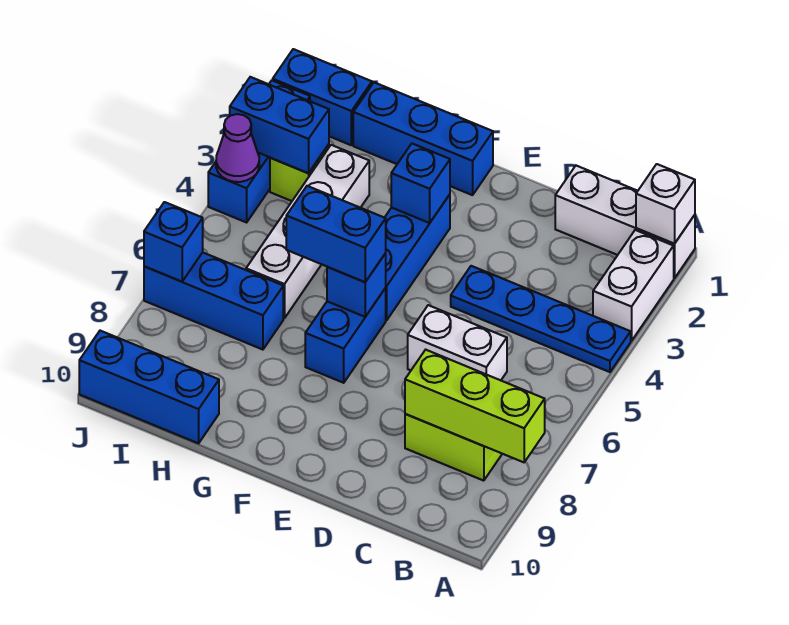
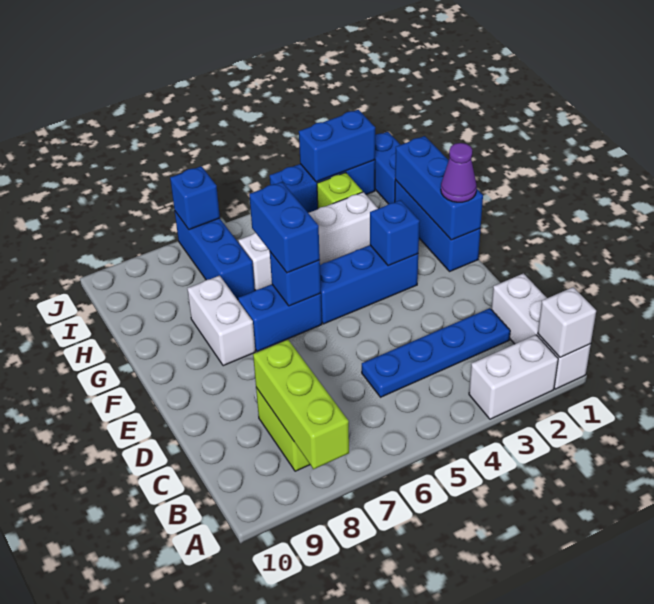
blue 1x4 plate [451,266,631,372] -> blue 1x4 plate turned to [362,308,510,397]
white 1x2 brick [408,305,507,380] -> white 1x2 brick moved to [187,276,255,366]
blue 1x3 brick [79,331,219,443] -> blue 1x3 brick moved to [395,136,483,240]
blue 1x2 brick [230,77,329,173] -> blue 1x2 brick turned to [299,110,375,182]
purple 1x1 cone [216,114,259,182] -> purple 1x1 cone moved to [441,143,477,202]

